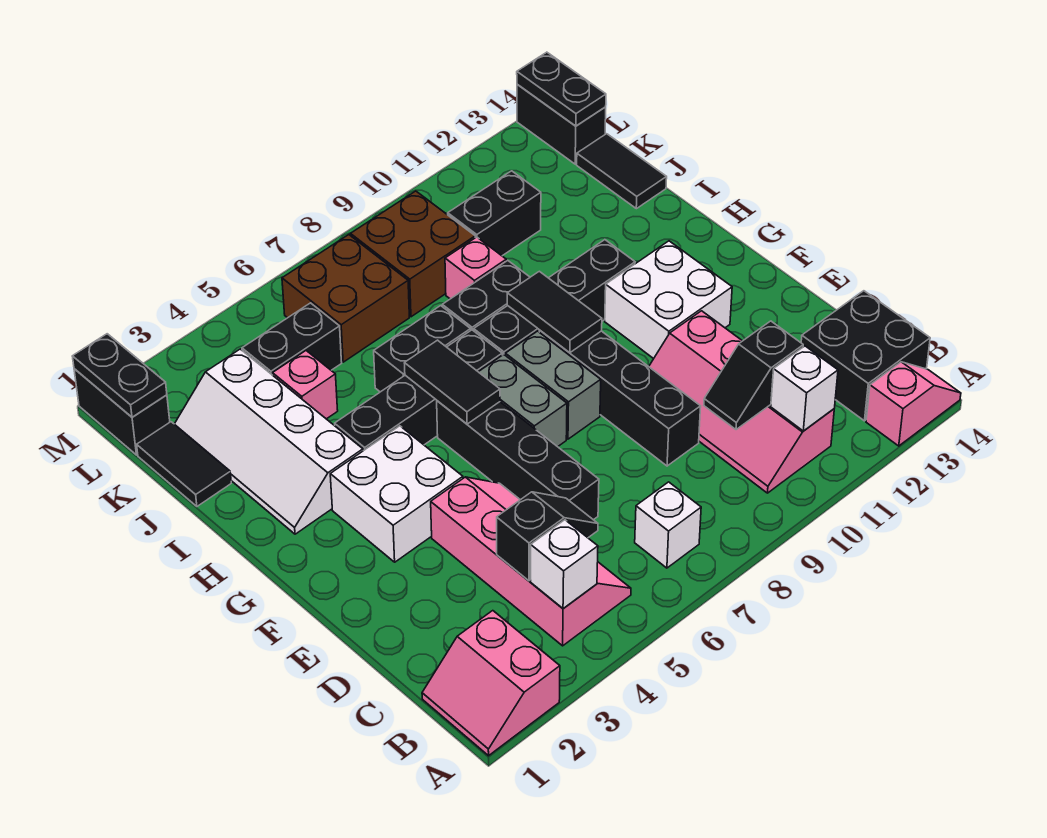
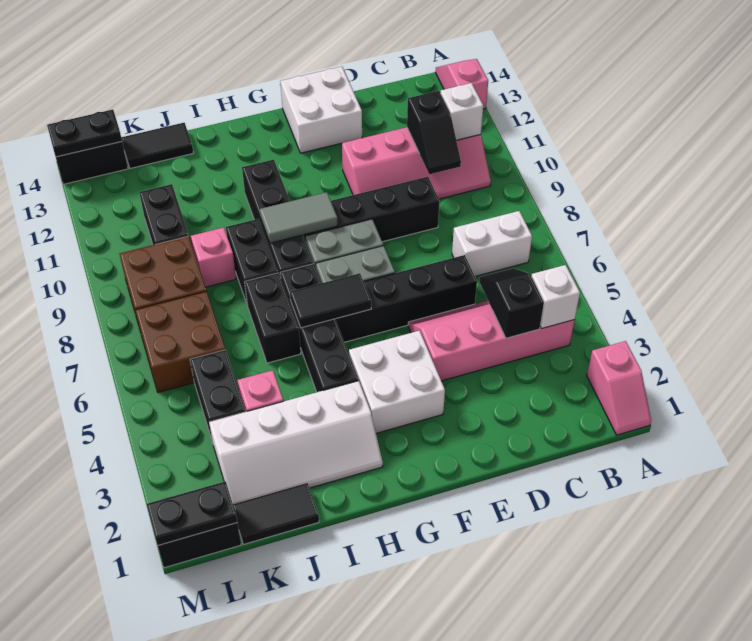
pink 2x2 slope [422,611,560,756] -> pink 1x2 slope [587,341,651,435]
white 1x1 brick [635,482,701,568] -> white 1x2 brick [452,211,532,276]
black 2x2 brick [801,291,930,421] -> none
white 2x2 brick [605,241,732,359] -> white 2x2 brick moved to [280,67,362,153]
black 1x2 tile [507,271,602,353] -> grey 1x2 tile [260,192,338,243]

